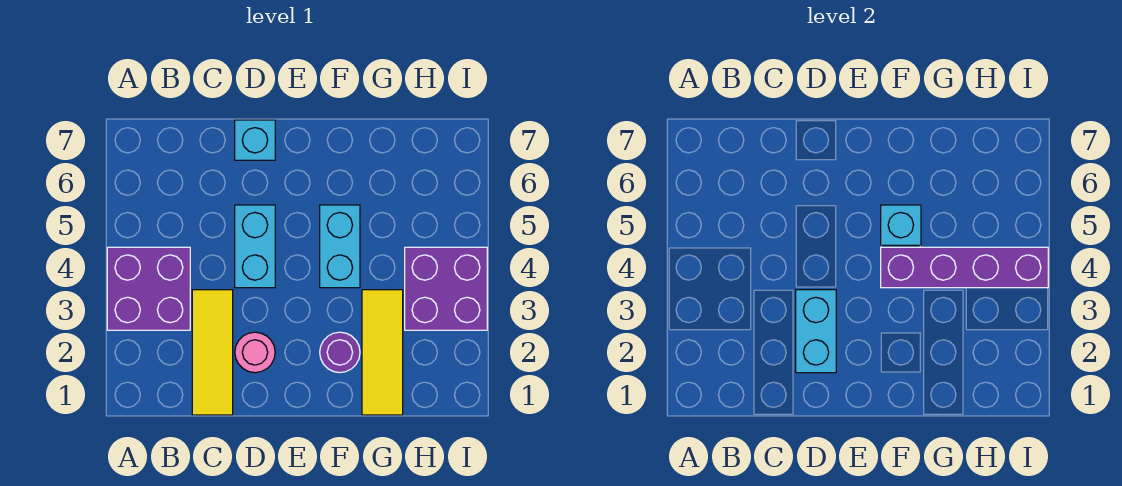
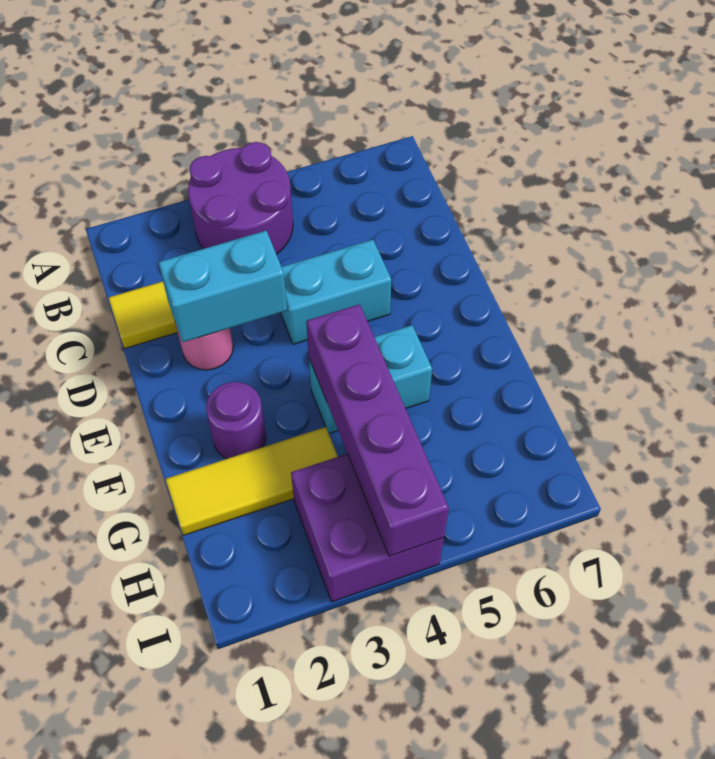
purple 2x2 brick [107,247,190,330] -> purple 2x2 round brick [188,142,293,254]
cyan 1x1 brick [235,120,275,160] -> none
cyan 1x1 brick [881,205,921,245] -> none

